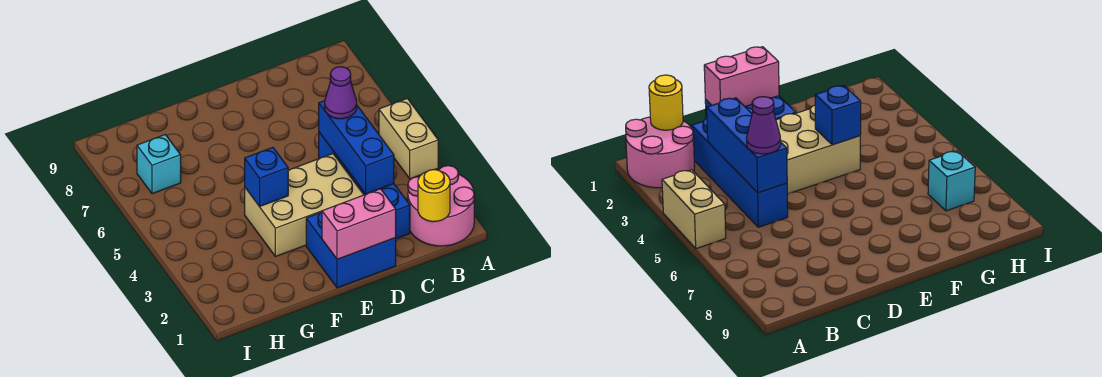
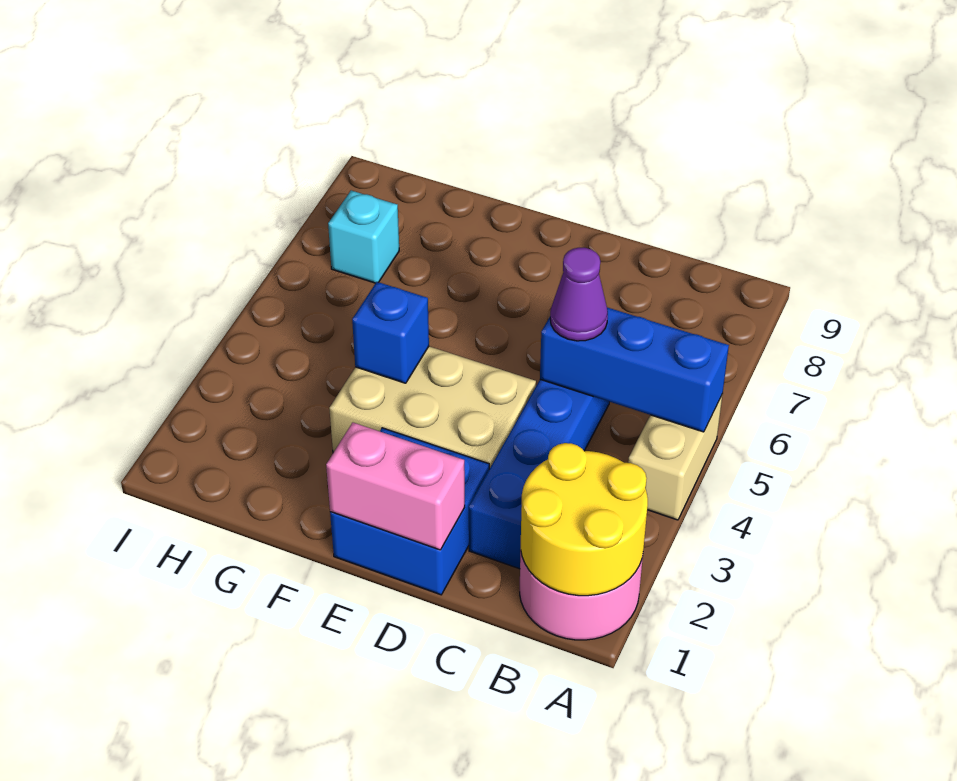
yellow 1x1 round brick [418,170,450,222] -> yellow 2x2 round brick [521,443,648,596]
blue 1x3 brick [319,101,394,194] -> blue 1x3 brick turned to [540,307,729,432]

